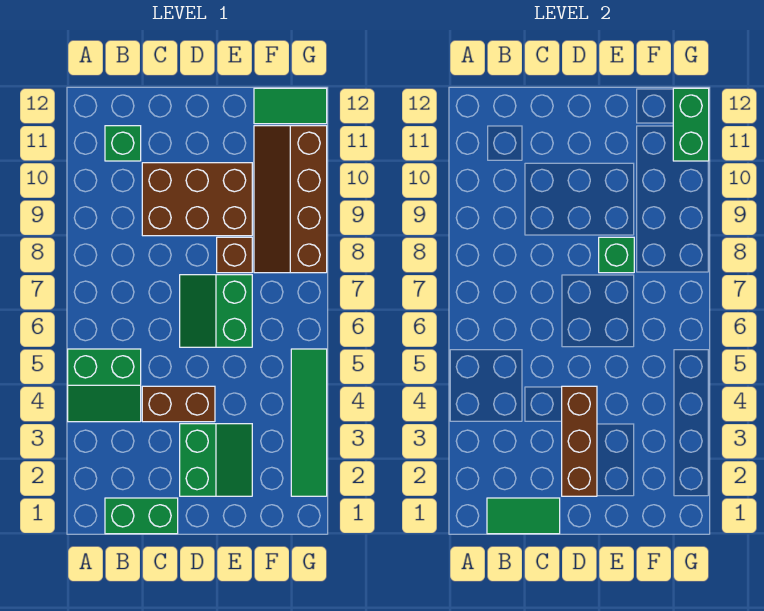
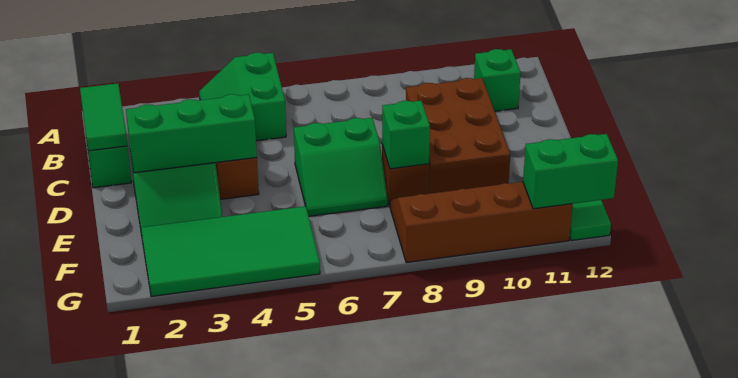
brown 1x3 brick [562,386,597,496] -> green 1x3 brick [126,94,257,173]
green 2x2 slope [180,275,252,347] -> green 2x2 slope turned to [294,118,388,216]
green 1x4 tile [291,349,327,496] -> green 2x4 tile [141,206,320,297]

